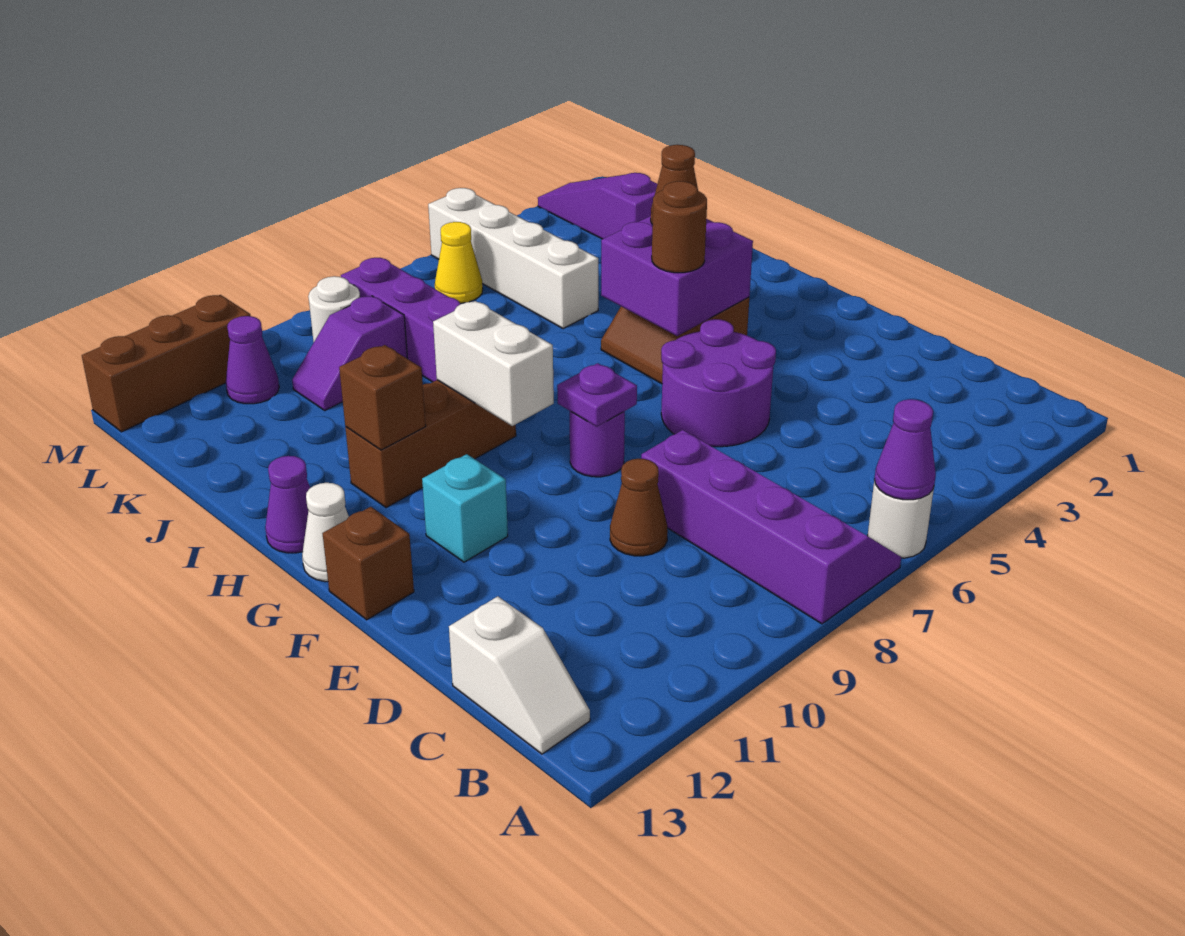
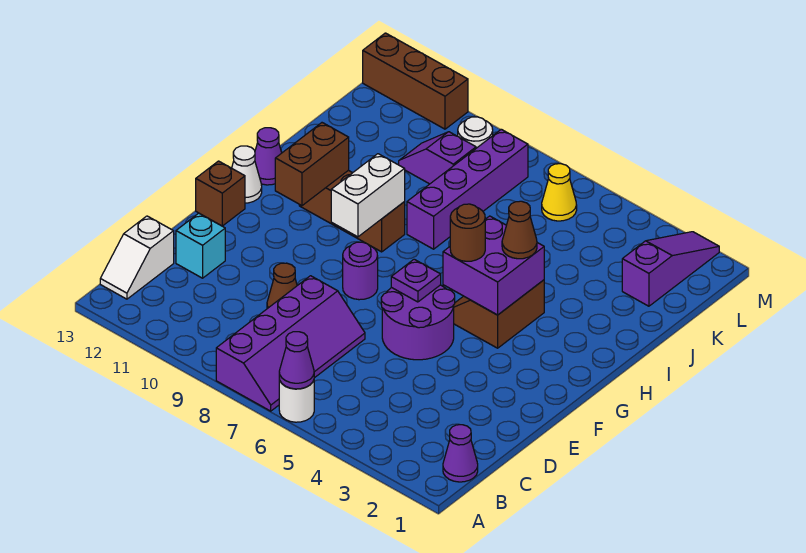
purple 1x1 plate [557,363,637,427] -> purple 1x1 plate moved to [391,259,441,302]
cyan 1x1 brick [422,454,508,562] -> cyan 1x1 brick moved to [176,213,225,278]
brown 1x1 brick [339,345,426,450] -> brown 1x2 brick [275,123,349,206]
white 1x4 brick [428,188,598,329] -> none
purple 1x1 cone [226,316,279,404] -> purple 1x1 cone moved to [443,425,478,482]

